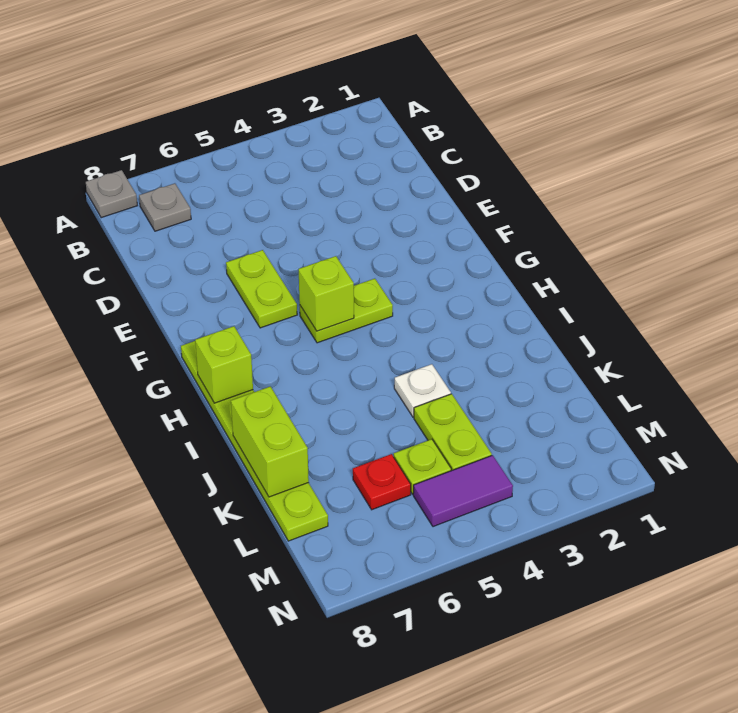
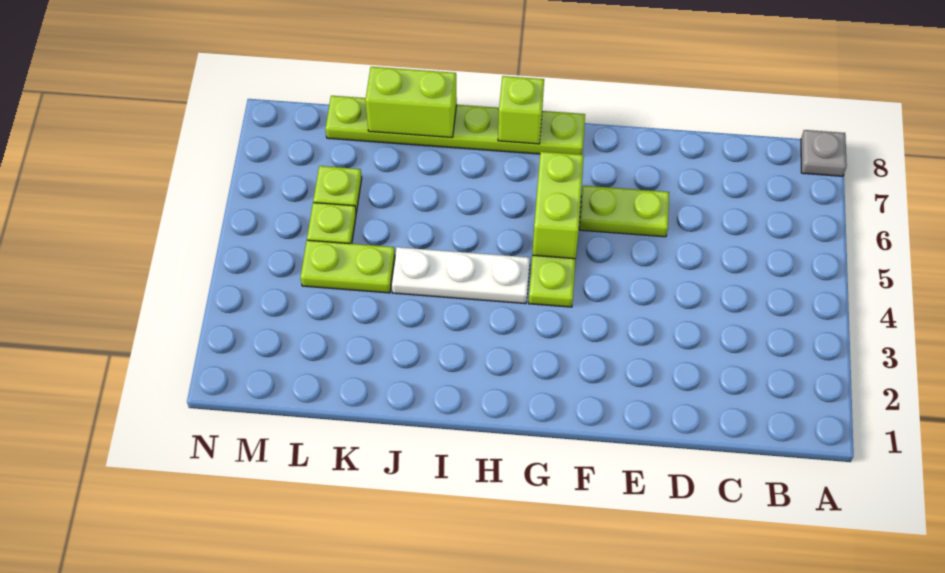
grey 1x1 plate [139,183,191,231] -> none
lime 1x1 brick [299,256,354,331] -> lime 1x2 brick [532,152,584,259]
white 1x1 plate [394,364,451,417] -> white 1x3 plate [392,247,530,304]
red 1x1 plate [353,454,411,510] -> lime 1x1 plate [313,166,362,213]
purple 1x2 tile [413,455,513,527] -> none

